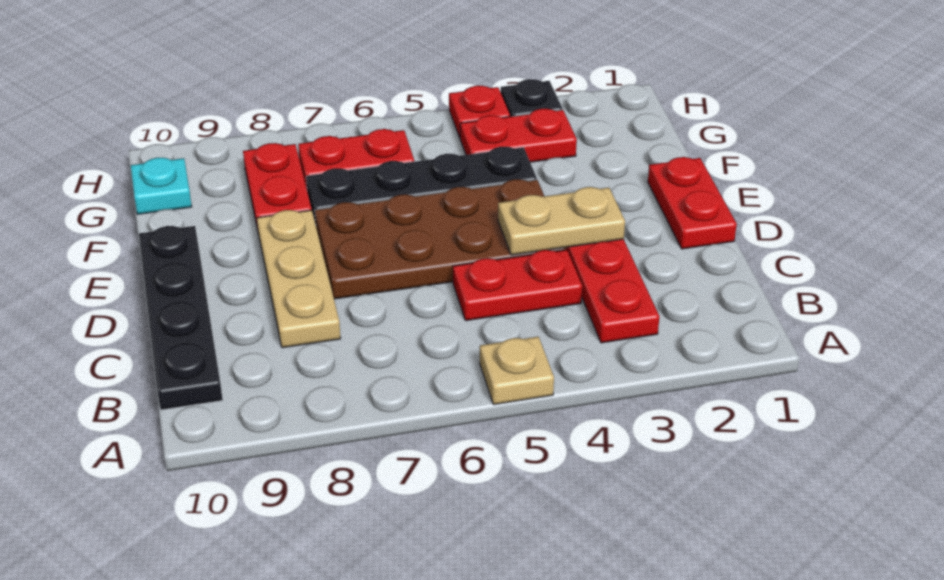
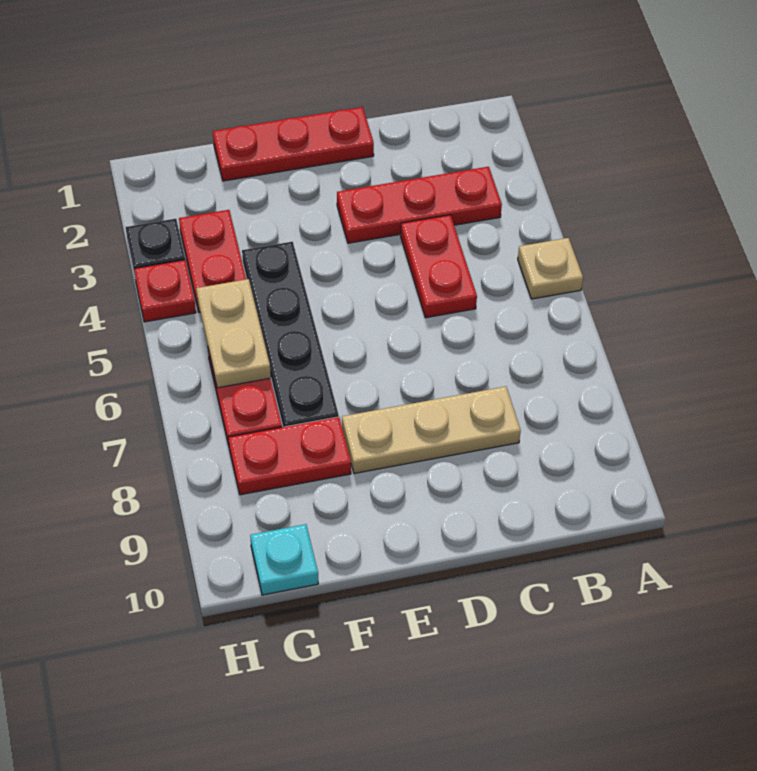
black 1x4 plate [139,226,223,410] -> none
red 1x2 plate [648,157,737,249] -> red 1x3 plate [213,107,374,181]
tan 1x2 plate [498,187,625,255] -> tan 1x2 plate moved to [196,279,271,388]
brown 2x4 plate [315,179,566,299] -> none

